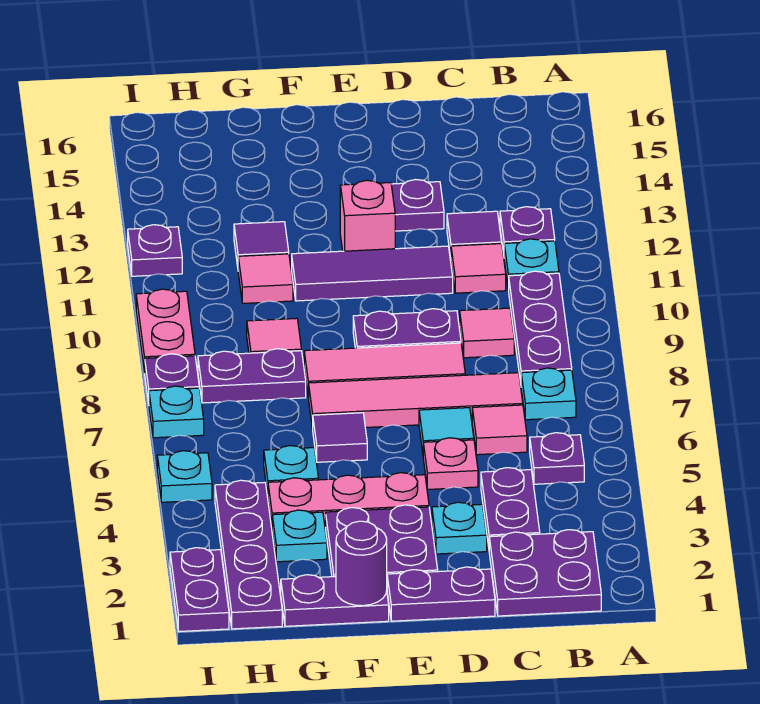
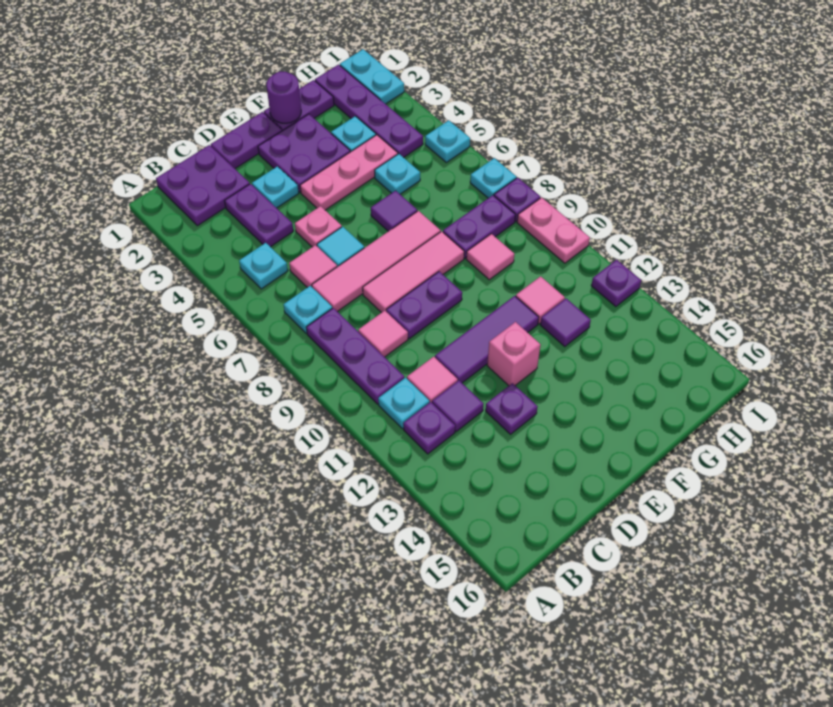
purple 1x1 plate [530,433,584,484] -> cyan 1x1 plate [239,243,288,289]
purple 1x2 plate [170,548,229,631] -> cyan 1x2 plate [340,49,404,104]

